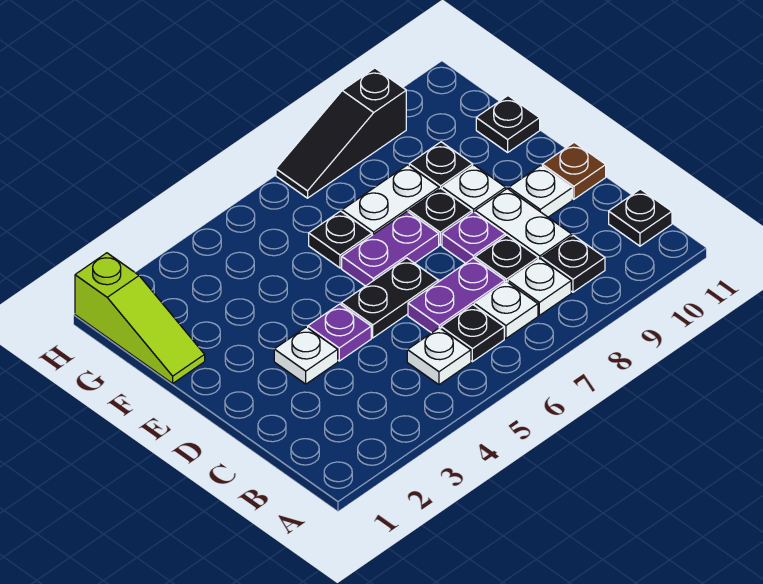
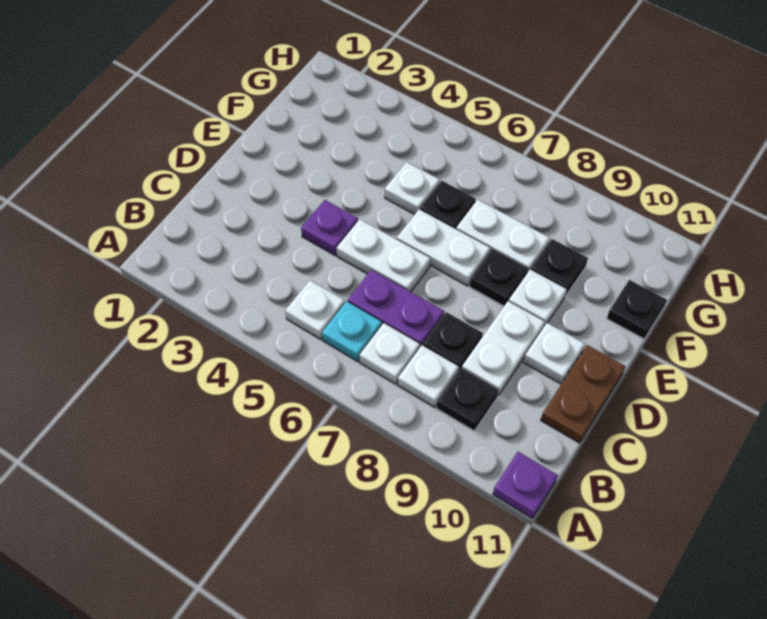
black 1x1 plate [441,305,504,362] -> cyan 1x1 plate [322,301,382,362]
black 1x1 plate [609,189,672,246] -> none
white 1x1 plate [274,327,338,384] -> white 1x1 plate moved to [385,162,440,214]
black 1x2 plate [341,258,438,338] -> white 1x2 plate [337,219,430,292]
purple 1x1 plate [442,212,505,263] -> purple 1x1 plate moved to [493,452,558,519]
brown 1x1 plate [542,142,606,199] -> brown 1x2 plate [541,345,626,443]
purple 1x2 plate [342,211,439,286] -> white 1x2 plate [397,209,490,286]
lime 1x3 slope [75,253,205,383] -> none
black 1x3 slope [276,68,406,198] -> none

